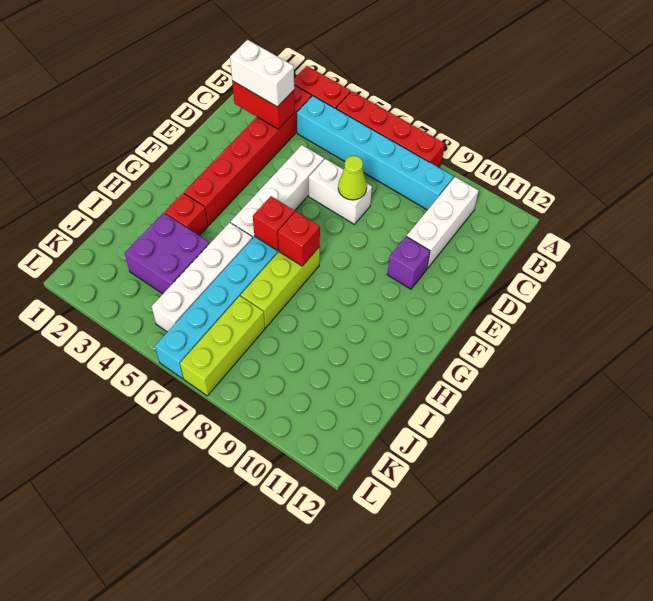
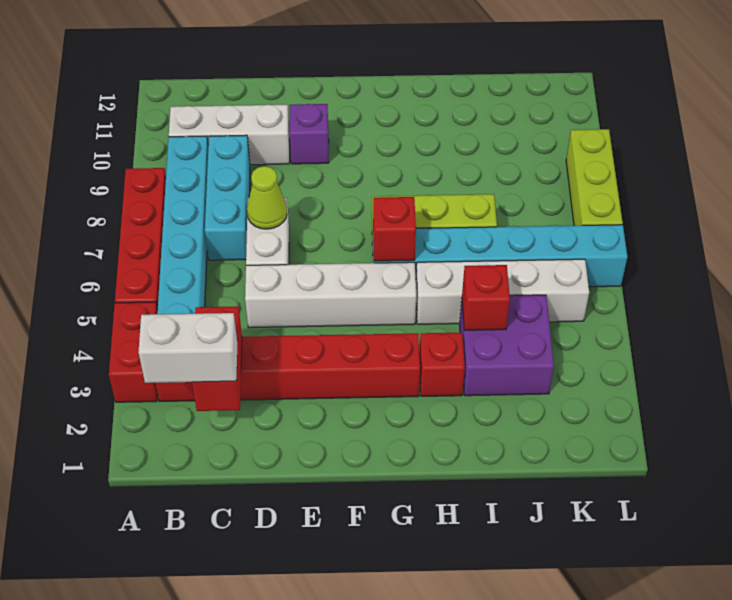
white 1x2 brick [230,40,294,107] -> white 1x2 brick turned to [139,313,237,383]
none -> cyan 1x3 brick [205,135,250,260]
red 1x1 brick [278,212,320,266] -> red 1x1 brick moved to [462,265,510,330]
lime 1x3 brick [180,296,265,396] -> lime 1x3 brick turned to [566,129,623,226]

